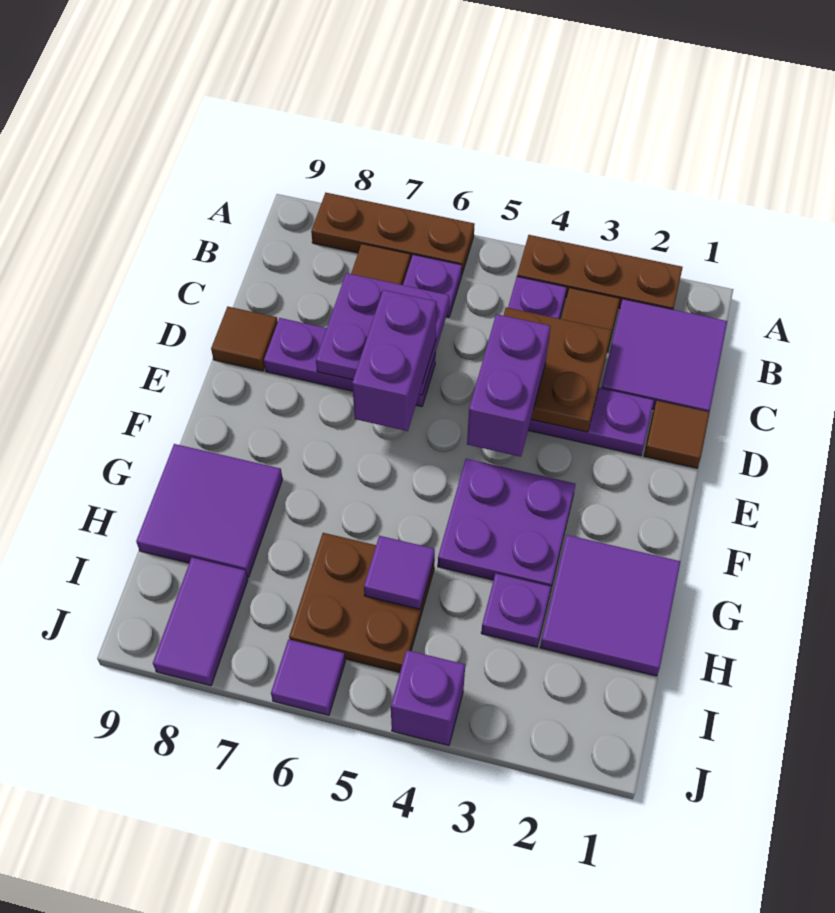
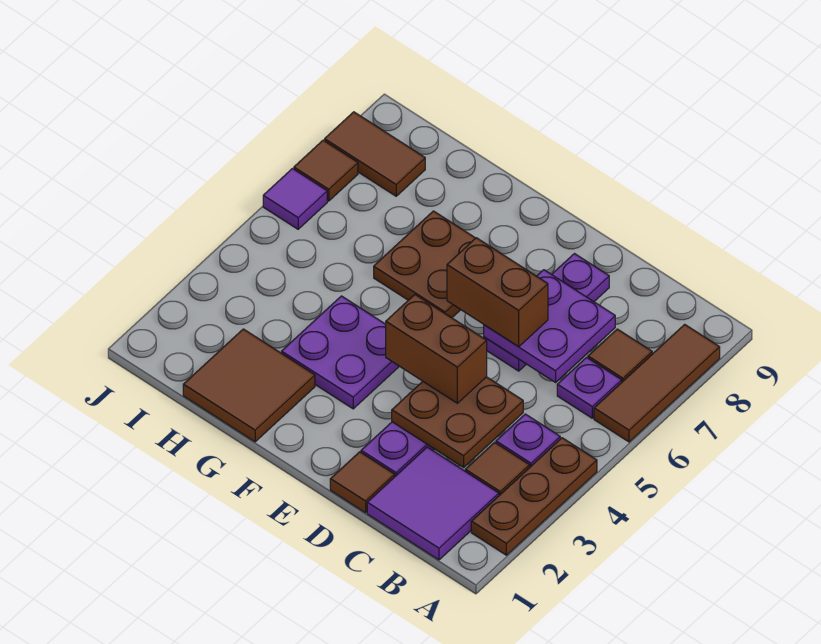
brown 1x3 plate [311,193,475,273] -> brown 1x3 tile [594,324,720,442]
purple 1x2 brick [467,314,550,457] -> brown 1x2 brick [386,295,487,403]
purple 1x2 brick [352,290,437,431] -> brown 1x2 brick [447,238,548,347]
brown 1x1 tile [211,307,278,371] -> brown 1x1 tile moved to [294,140,358,201]
purple 2x2 tile [540,535,681,676] -> brown 2x2 tile [183,329,315,442]
purple 2x2 tile [136,444,283,577] -> none
purple 1x1 plate [481,574,551,647] -> none
brown 2x2 plate [289,533,434,672] -> brown 2x2 plate moved to [374,211,475,318]
purple 1x1 tile [364,536,435,609] -> none
purple 1x2 tile [153,558,248,686] -> brown 1x2 tile [325,112,425,196]
purple 1x1 brick [391,650,465,745] -> none

